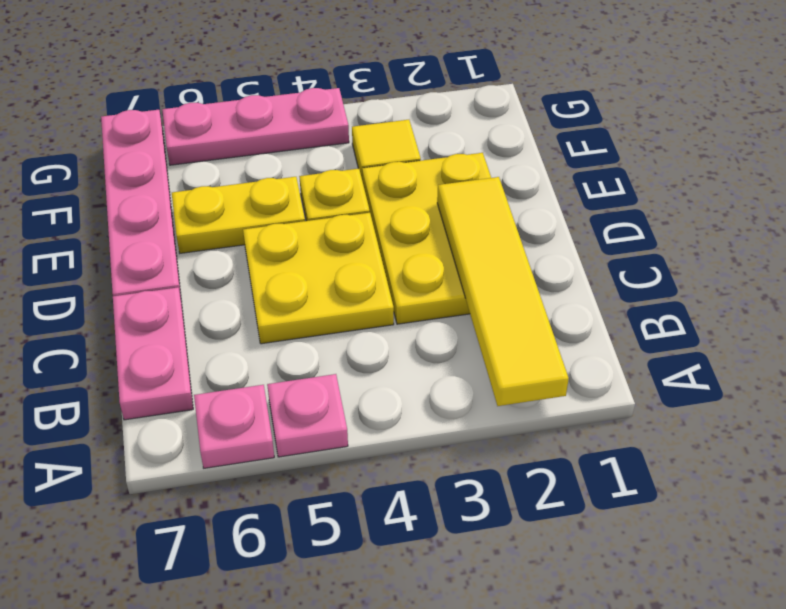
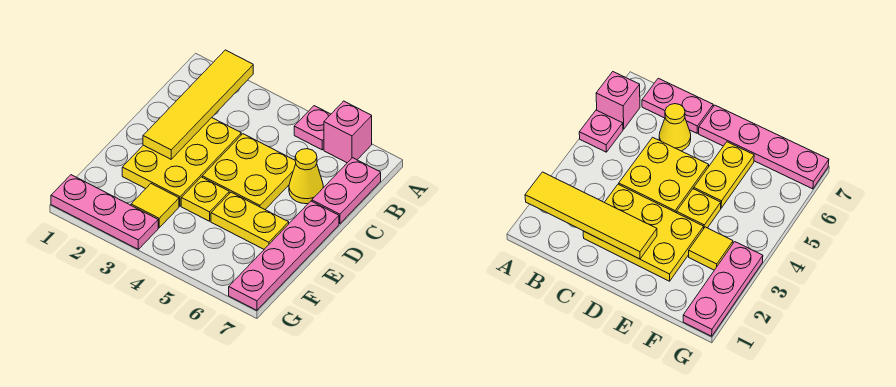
pink 1x1 plate [194,385,274,468] -> pink 1x1 brick [324,101,372,163]
none -> yellow 1x1 cone [289,149,323,204]
pink 1x3 plate [162,88,349,165] -> pink 1x3 plate moved to [51,175,158,249]

